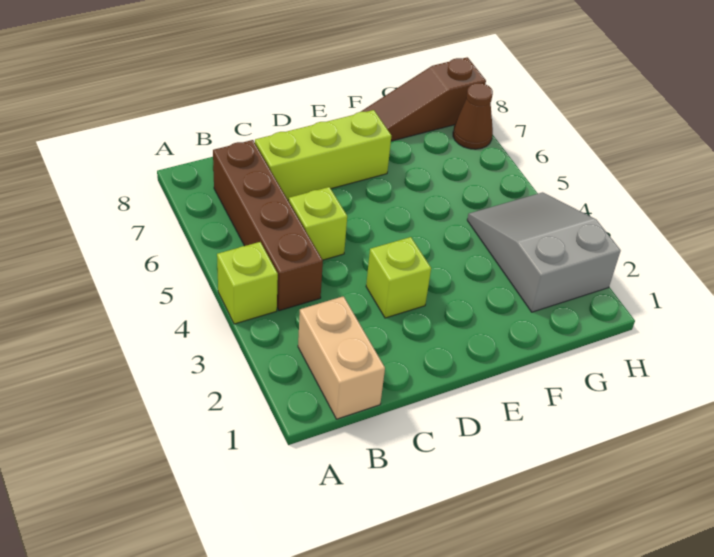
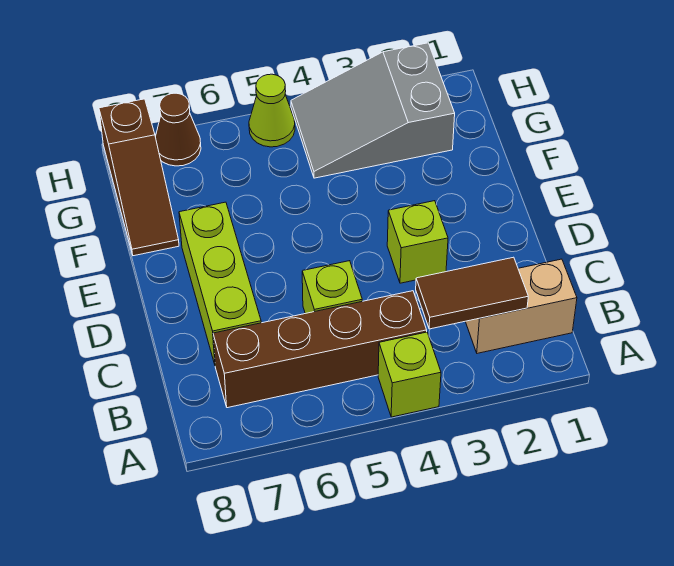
none -> brown 1x2 tile [416,257,528,329]
none -> lime 1x1 cone [249,74,295,147]

